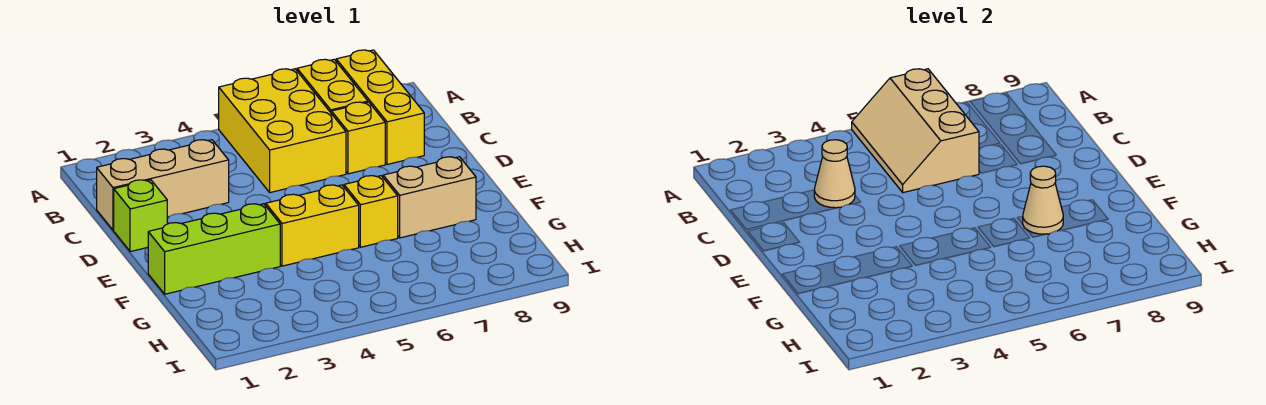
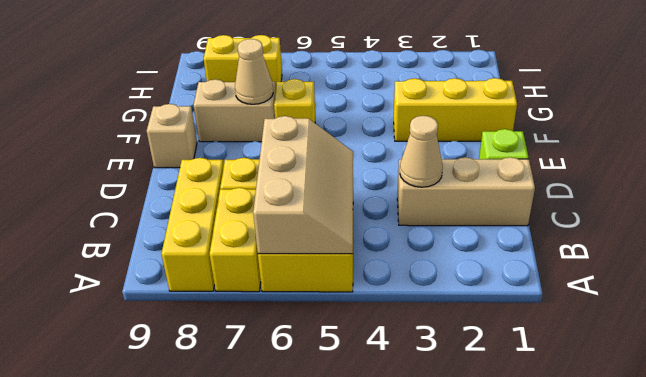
none -> tan 1x1 brick [147,104,197,168]
lime 1x3 brick [148,204,280,294] -> yellow 1x3 brick [394,78,517,141]
yellow 1x2 brick [266,185,359,266] -> yellow 1x2 brick moved to [204,35,282,91]

